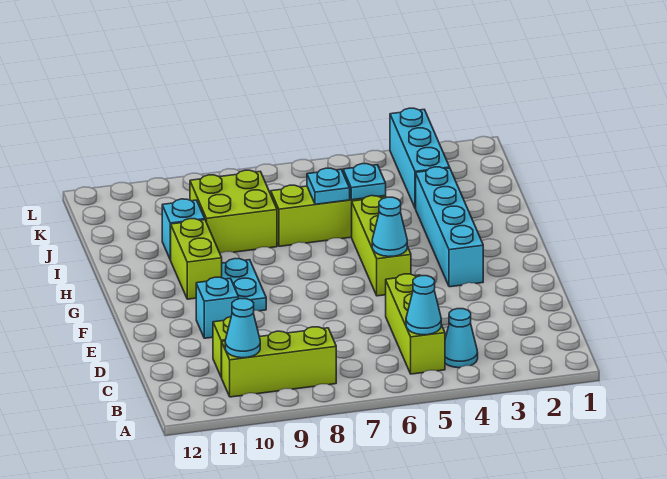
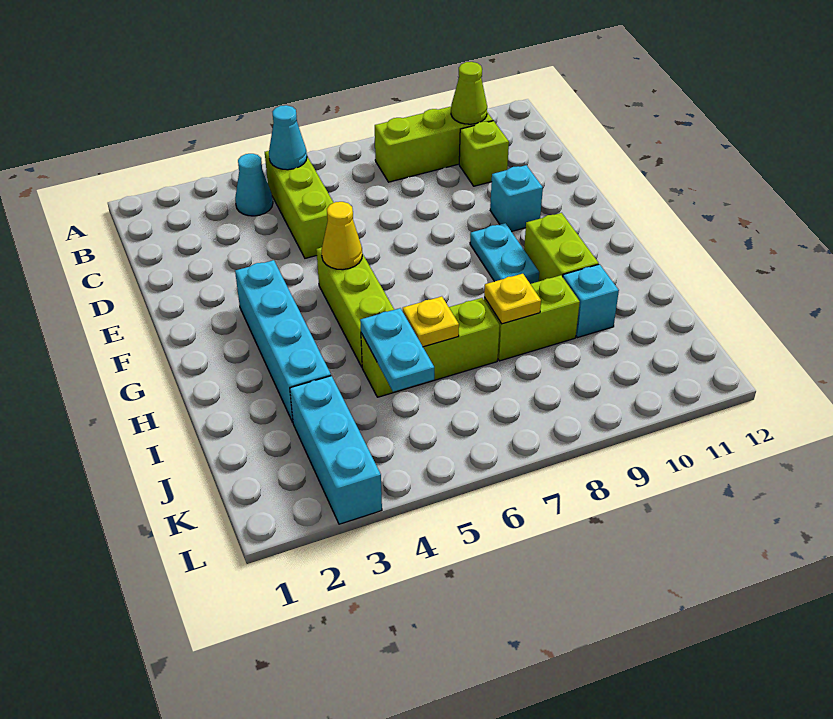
cyan 1x1 cone [225,298,260,358] -> lime 1x1 cone [451,62,487,124]
cyan 1x1 cone [372,197,407,257] -> yellow 1x1 cone [322,202,362,270]
cyan 1x1 plate [343,164,386,200] -> cyan 1x2 plate [360,308,434,392]
cyan 1x1 plate [307,168,350,204] -> yellow 1x1 plate [403,296,459,347]
lime 2x2 brick [190,170,277,253] -> lime 1x2 brick [484,275,580,361]
none -> yellow 1x1 plate [484,274,541,324]

